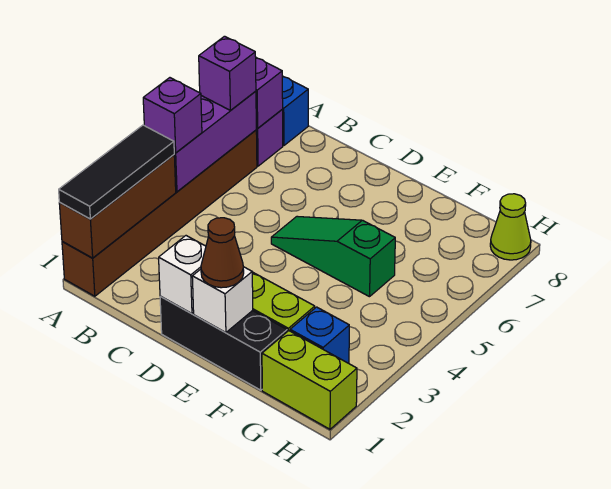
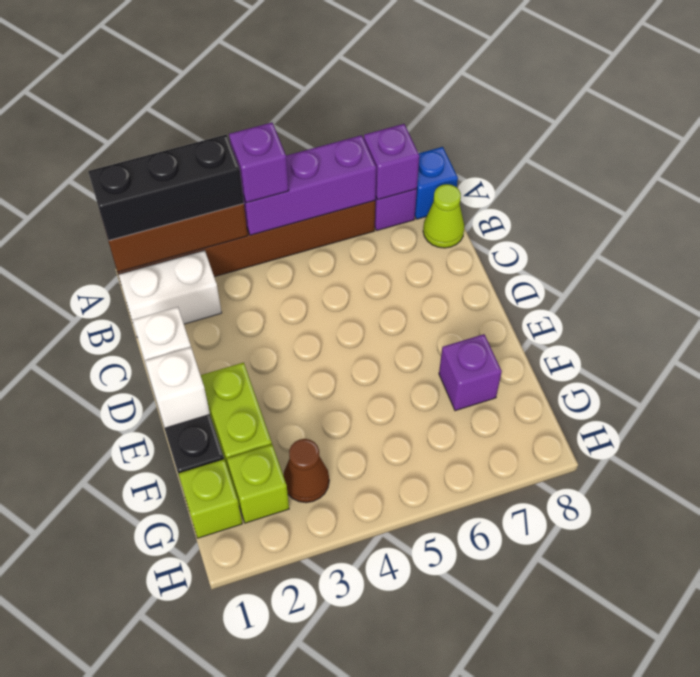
black 1x3 tile [59,125,174,219] -> black 1x3 brick [88,135,244,240]
purple 1x1 brick [199,36,256,110] -> purple 1x1 brick moved to [439,334,502,411]
none -> white 1x2 brick [118,250,222,338]
green 1x3 slope [271,216,395,297] -> none
brown 1x1 cone [201,218,244,288] -> brown 1x1 cone moved to [283,439,329,503]
lime 1x2 brick [262,331,357,429] -> lime 1x1 brick [178,459,242,538]
blue 1x1 brick [290,307,349,363] -> lime 1x1 brick [227,445,289,523]
lime 1x1 cone [490,194,531,260] -> lime 1x1 cone moved to [423,184,464,248]

